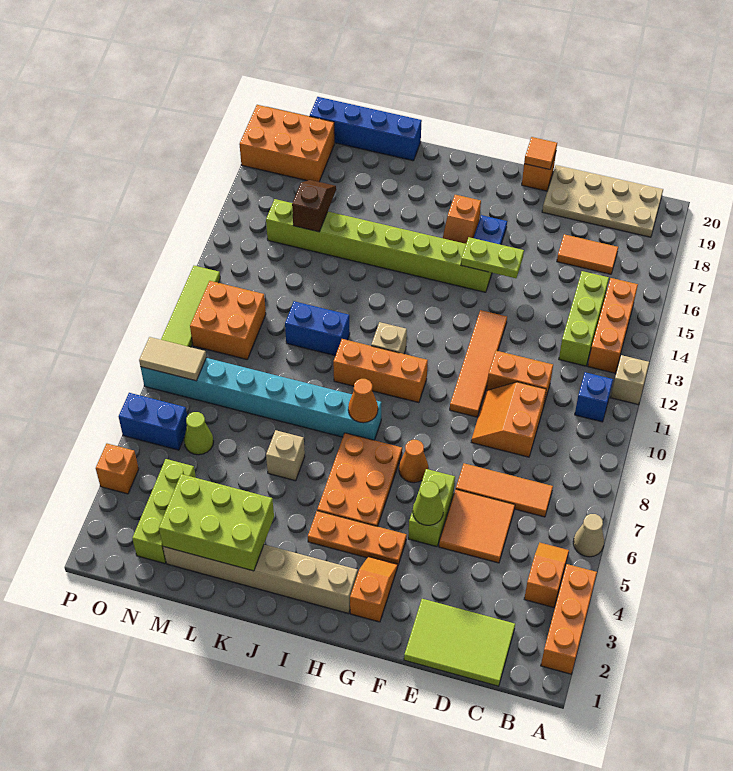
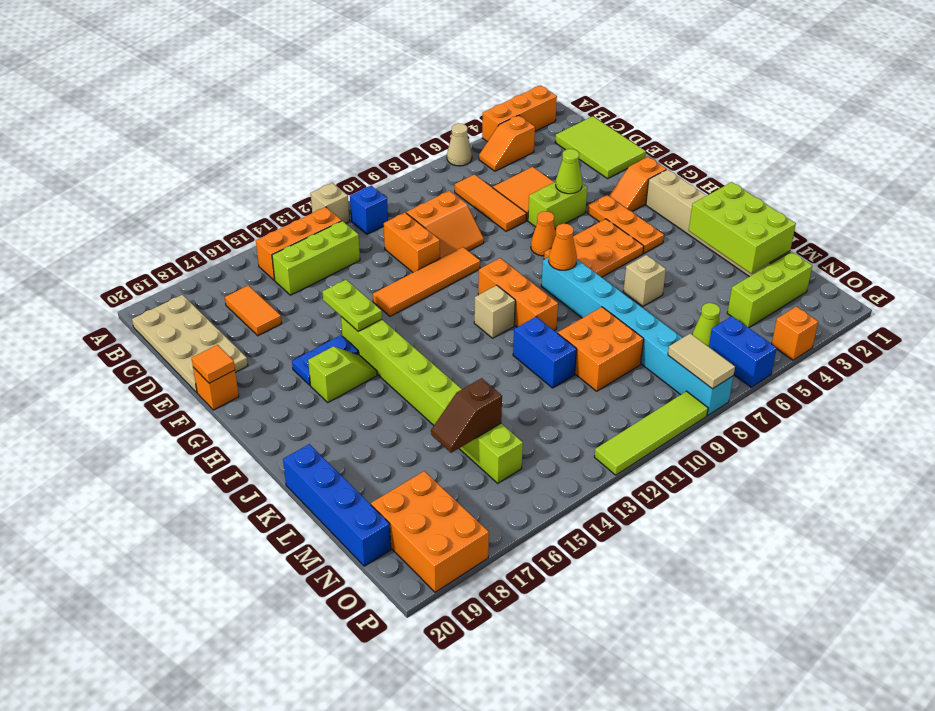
orange 1x2 slope [443,195,481,244] -> lime 1x2 slope [308,347,377,402]
orange 2x2 brick [190,281,266,359] -> orange 2x2 brick moved to [558,307,644,391]

